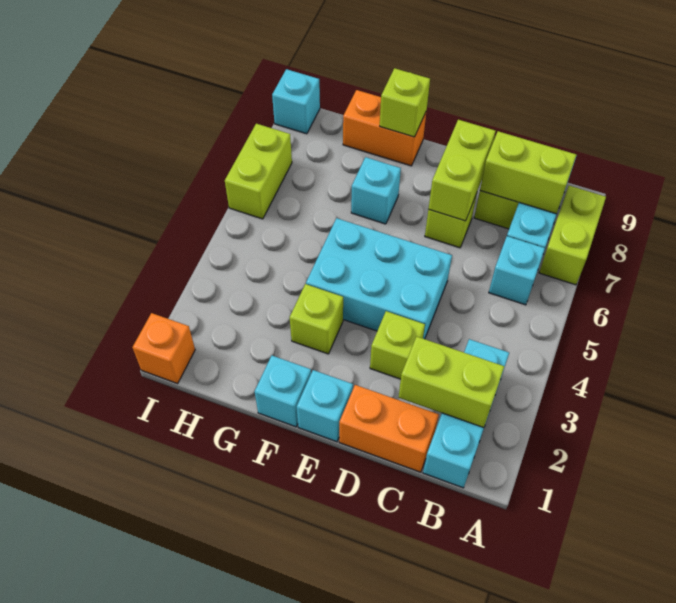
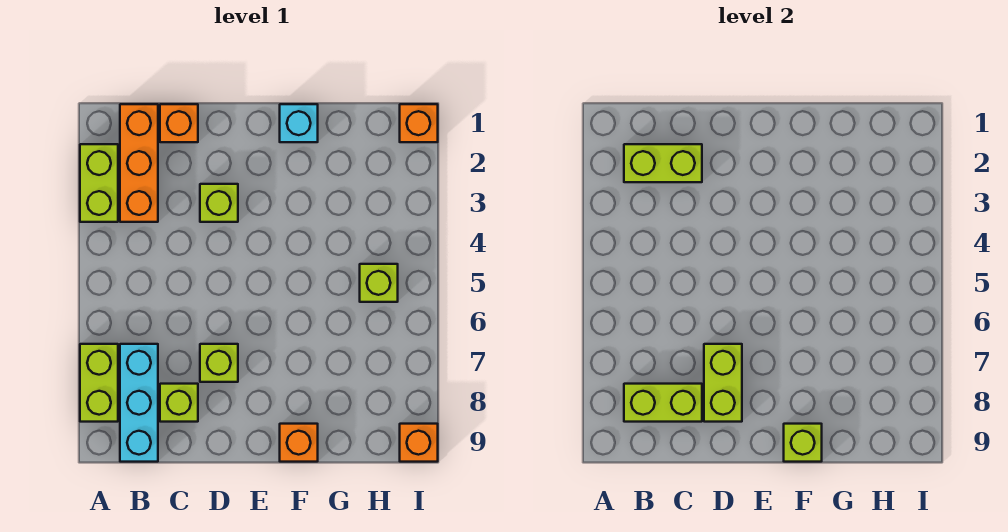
cyan 1x3 brick [423,339,509,488] -> orange 1x3 brick [120,104,158,222]
cyan 1x1 brick [489,236,545,305] -> none
orange 1x2 brick [339,385,439,472] -> orange 1x1 brick [160,104,198,142]
cyan 2x3 brick [306,218,452,339] -> none
cyan 1x1 brick [297,370,353,442] -> none
lime 1x1 brick [290,284,343,354] -> lime 1x1 brick moved to [360,264,398,302]
cyan 1x1 brick [351,157,401,224] -> none
orange 1x2 brick [343,90,426,166] -> orange 1x1 brick [280,424,318,462]
lime 1x2 brick [225,124,292,219] -> lime 1x2 brick moved to [80,144,118,222]
cyan 1x1 brick [272,69,320,134] -> orange 1x1 brick [400,424,438,462]

